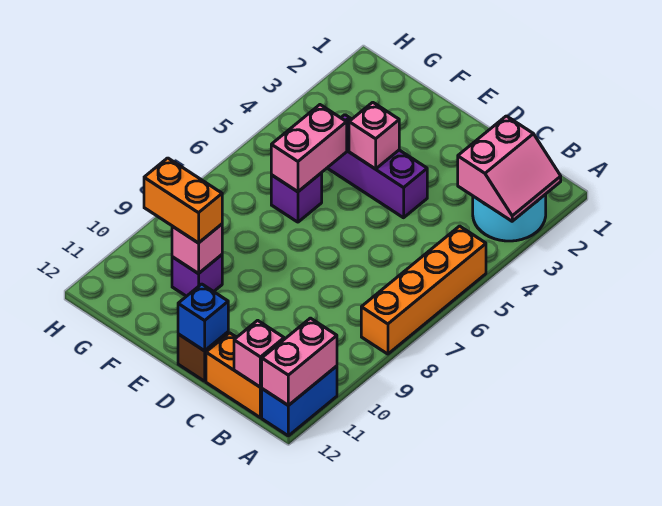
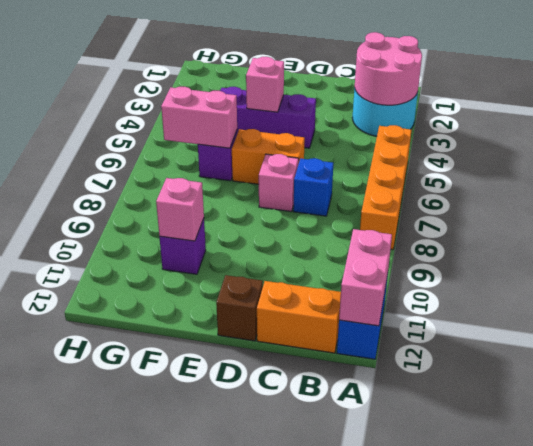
pink 2x2 slope [458,116,561,221] -> pink 2x2 round brick [355,32,422,105]
pink 1x1 brick [234,320,284,387] -> pink 1x1 brick moved to [259,154,299,212]
blue 1x1 brick [178,284,228,351] -> blue 1x1 brick moved to [293,158,333,216]
pink 1x2 brick [271,105,347,192] -> pink 1x2 brick turned to [161,87,237,148]
orange 1x2 brick [144,158,222,243] -> orange 1x2 brick moved to [232,129,305,184]

